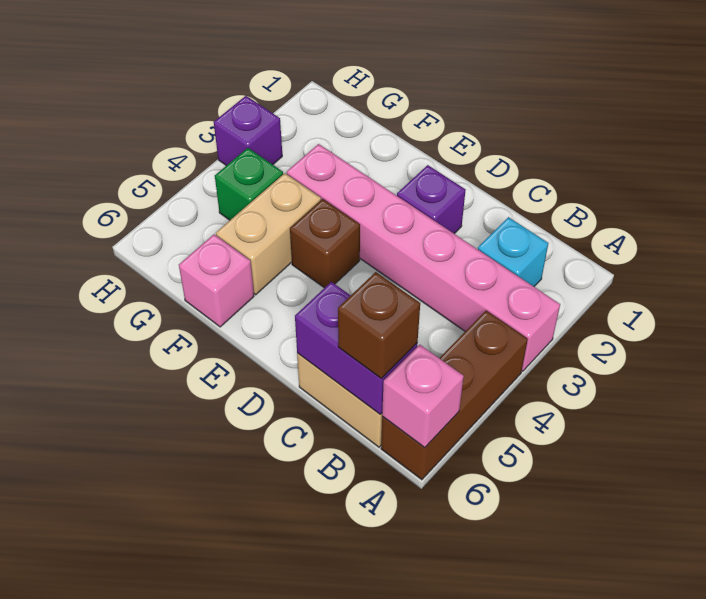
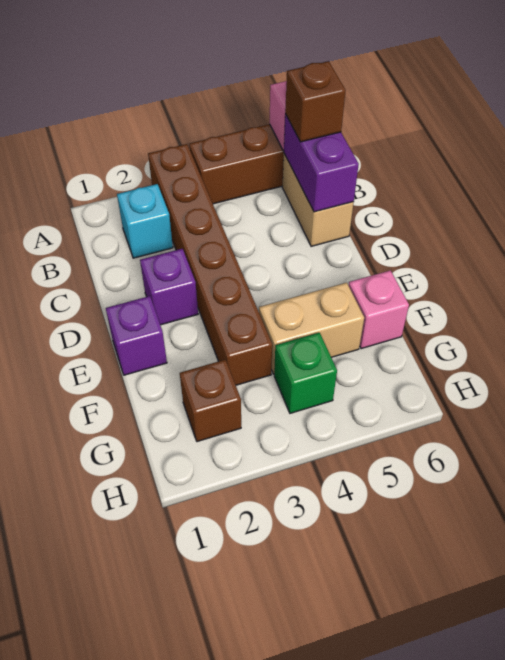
pink 1x6 brick [287,144,560,371] -> brown 1x6 brick [148,144,272,385]
brown 1x1 brick [290,199,360,288] -> brown 1x1 brick moved to [180,360,241,442]
purple 1x1 brick [214,96,282,166] -> purple 1x1 brick moved to [106,296,167,375]

